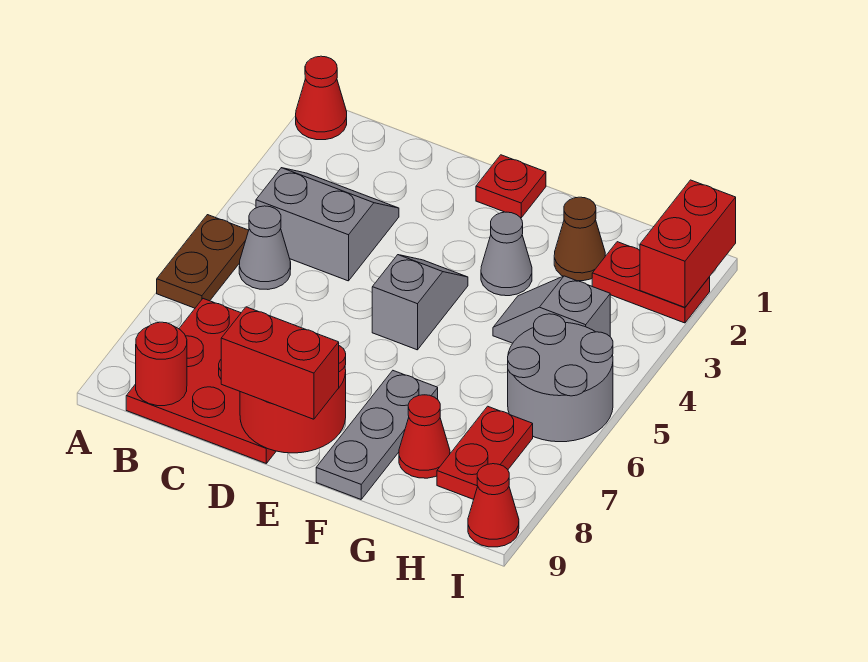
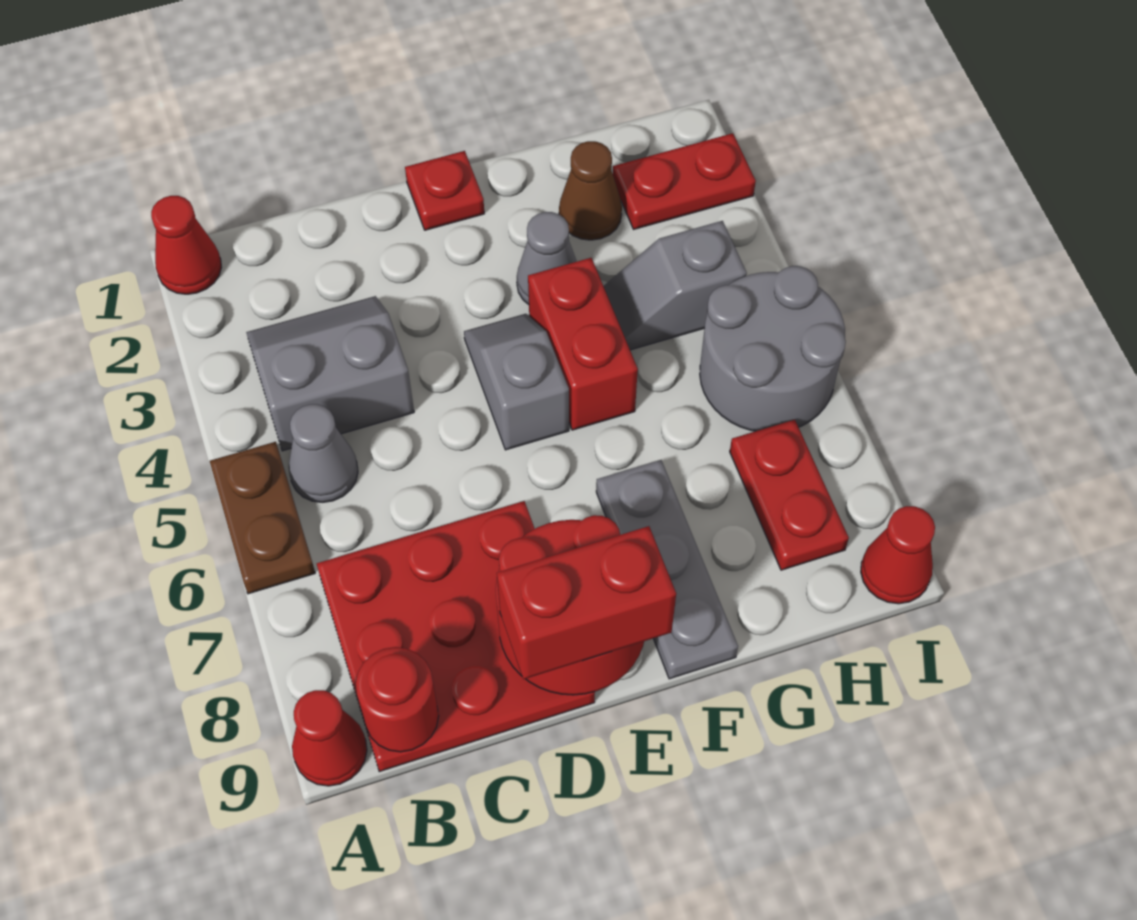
red 1x1 cone [399,395,450,478] -> red 1x1 cone moved to [292,690,367,786]
red 1x2 brick [640,180,736,307] -> red 1x2 brick moved to [528,258,638,430]

